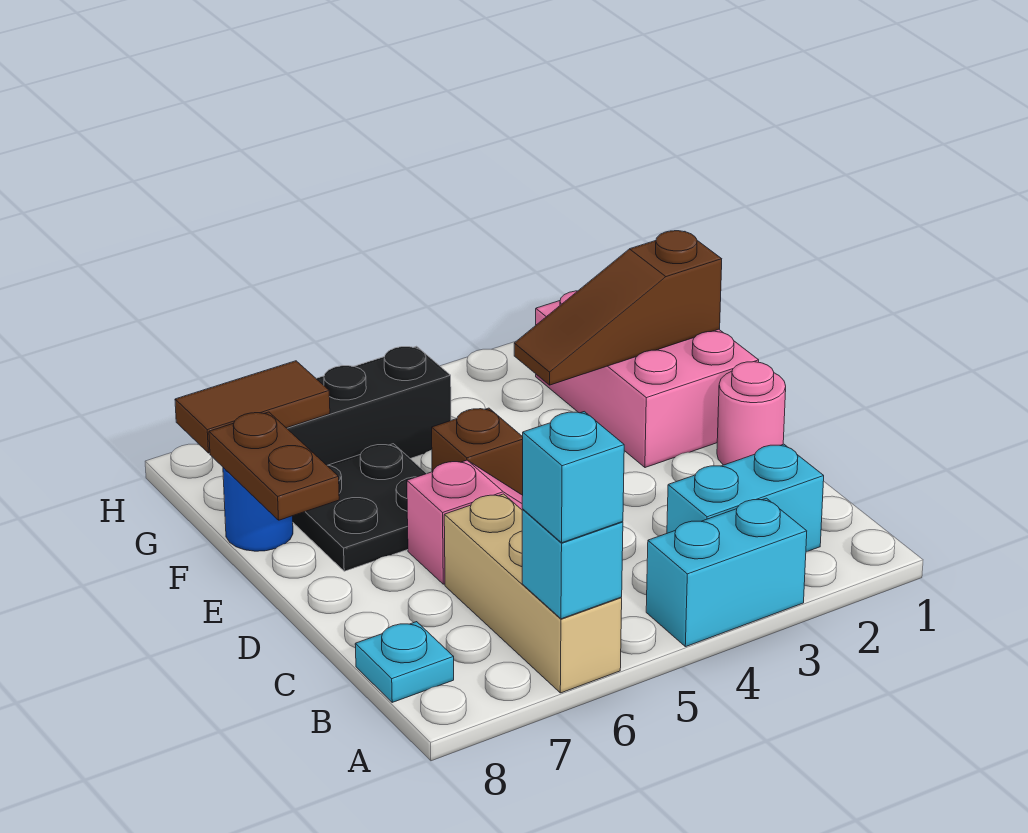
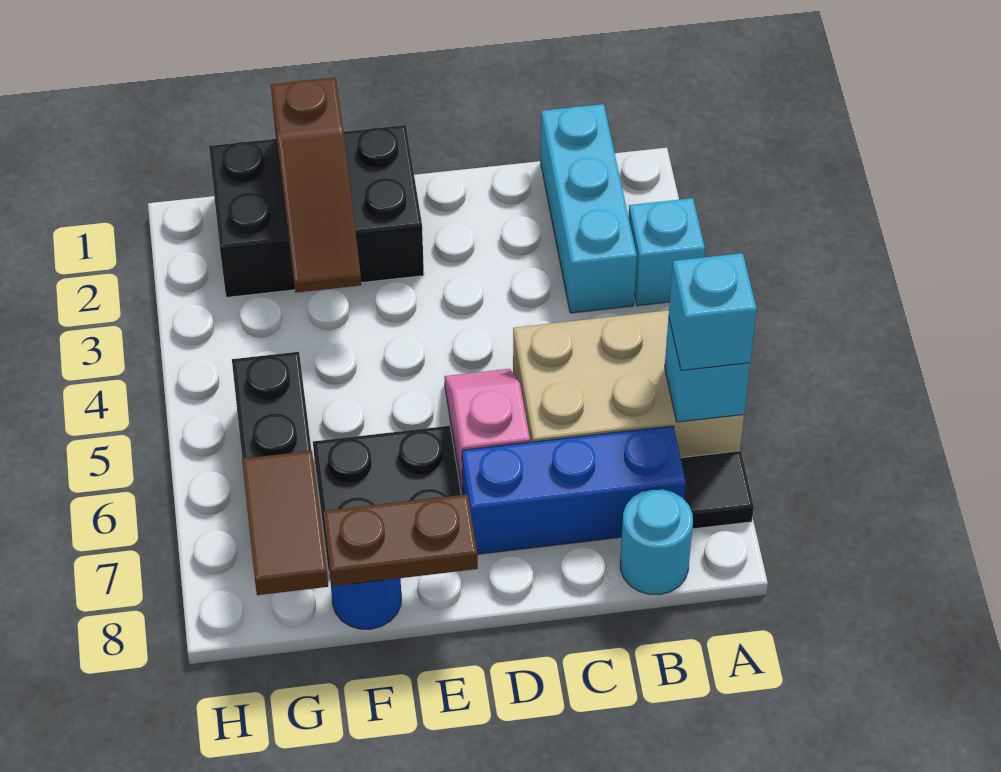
cyan 1x2 brick [646,498,807,647] -> cyan 1x1 brick [628,198,705,306]
tan 1x3 brick [444,494,622,693] -> tan 2x3 brick [513,310,744,458]
none -> black 1x1 tile [681,451,754,529]
cyan 1x2 brick [667,444,824,552] -> cyan 1x3 brick [541,104,637,313]
none -> blue 1x3 brick [462,426,686,554]
cyan 1x1 plate [355,622,454,702] -> cyan 1x1 round brick [620,489,693,595]
pink 1x1 round brick [717,362,786,465] -> none
pink 2x3 brick [536,291,759,468] -> black 2x3 brick [209,125,424,297]
brown 1x1 brick [432,408,523,495] -> none

